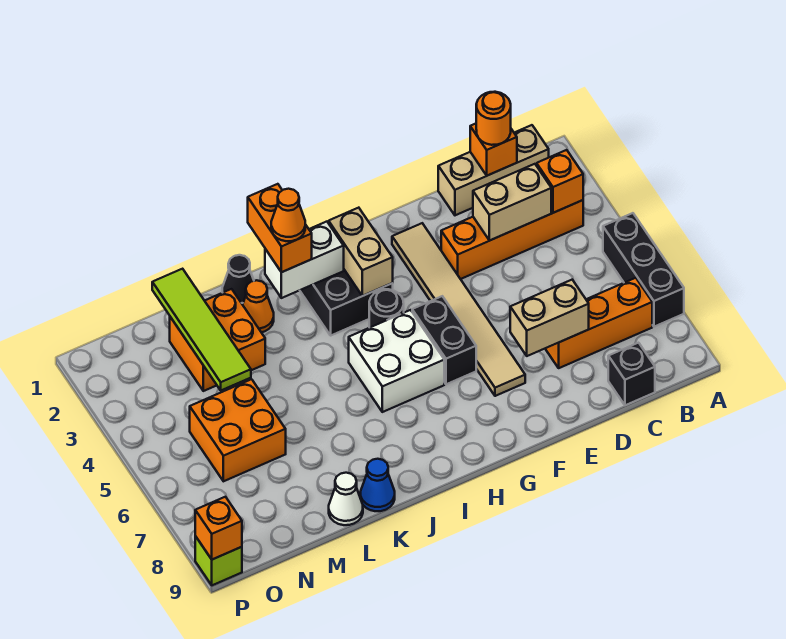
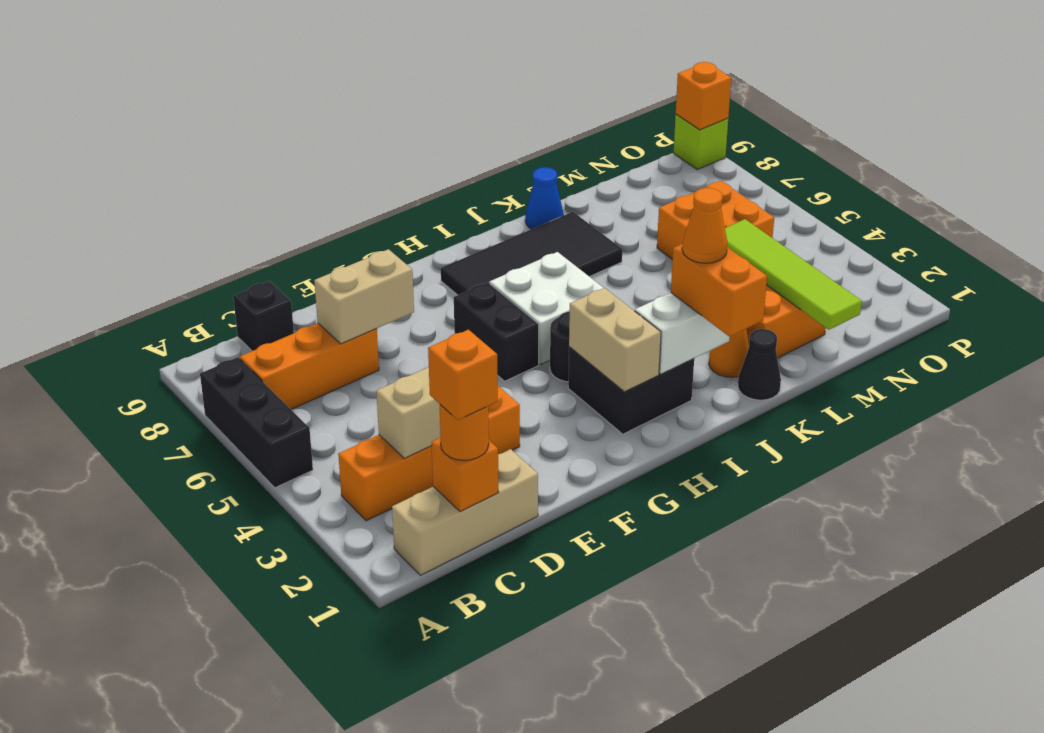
orange 1x1 brick [537,150,583,213] -> orange 1x1 brick moved to [428,330,498,420]
tan 1x6 tile [392,223,525,396] -> none
none -> black 2x4 tile [441,212,622,295]
white 1x1 cone [329,473,363,525] -> none

